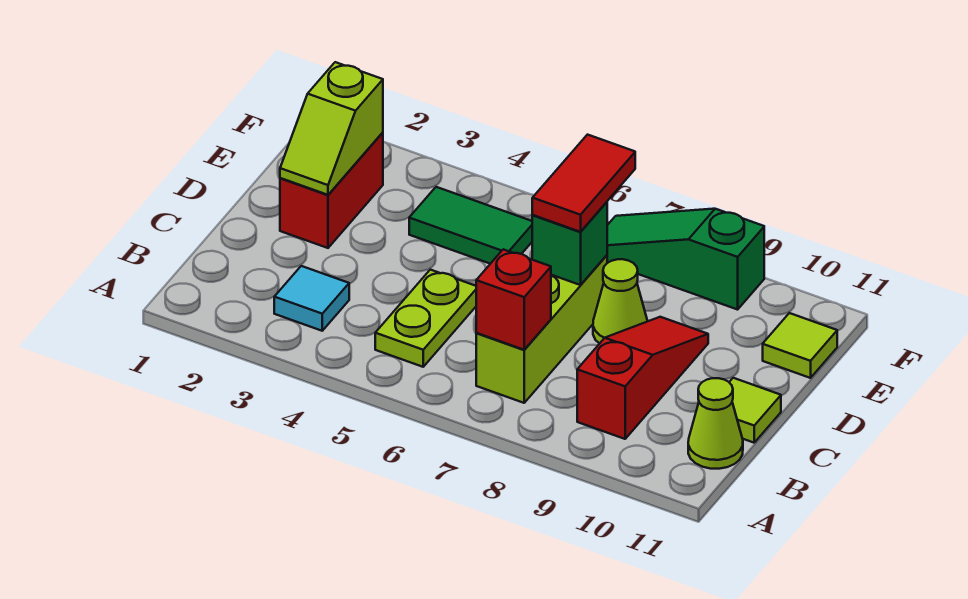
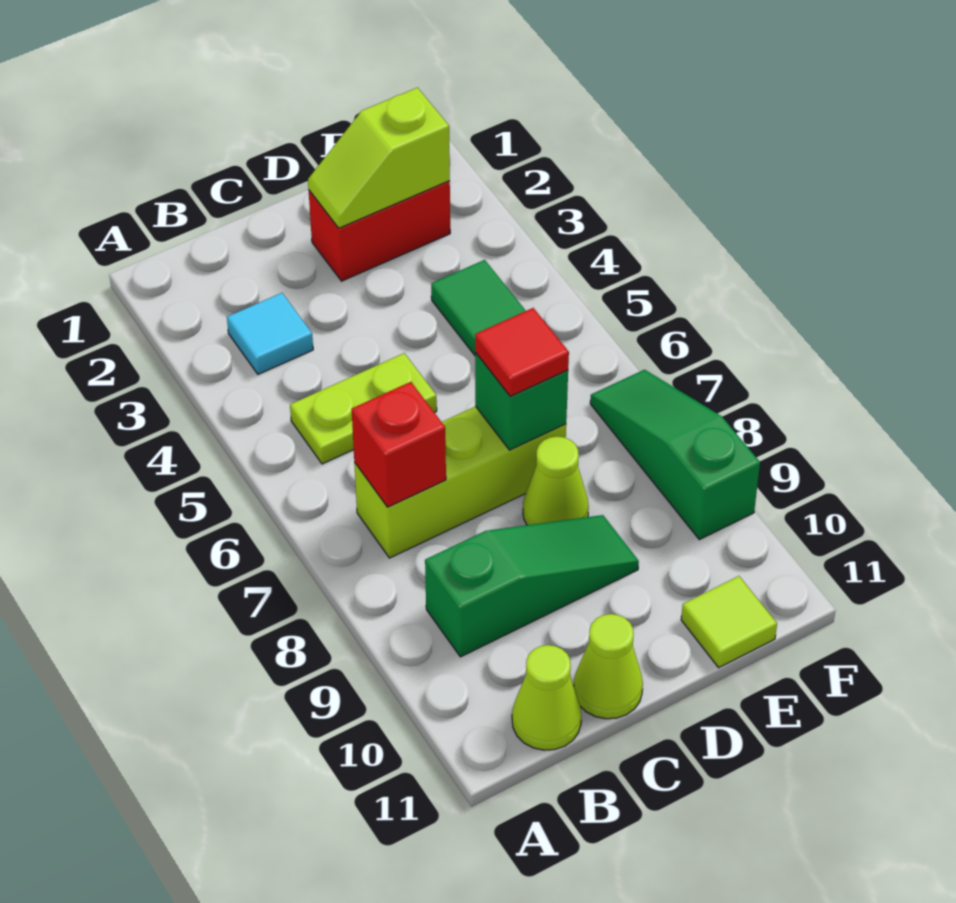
red 1x3 slope [577,317,708,439] -> green 1x3 slope [425,515,639,657]
lime 1x1 tile [729,378,781,443] -> lime 1x1 cone [574,614,643,719]
red 1x2 tile [532,135,635,232] -> red 1x1 tile [475,308,569,396]

